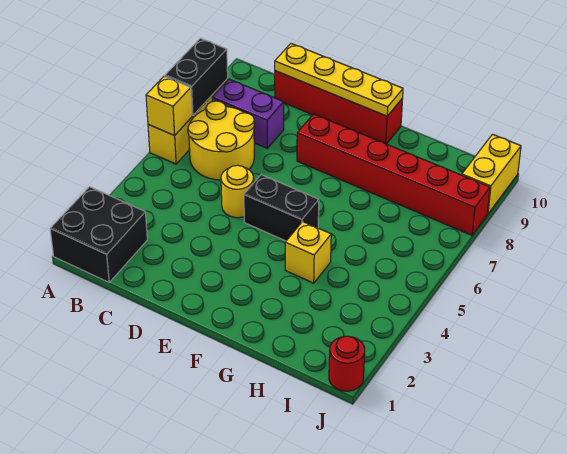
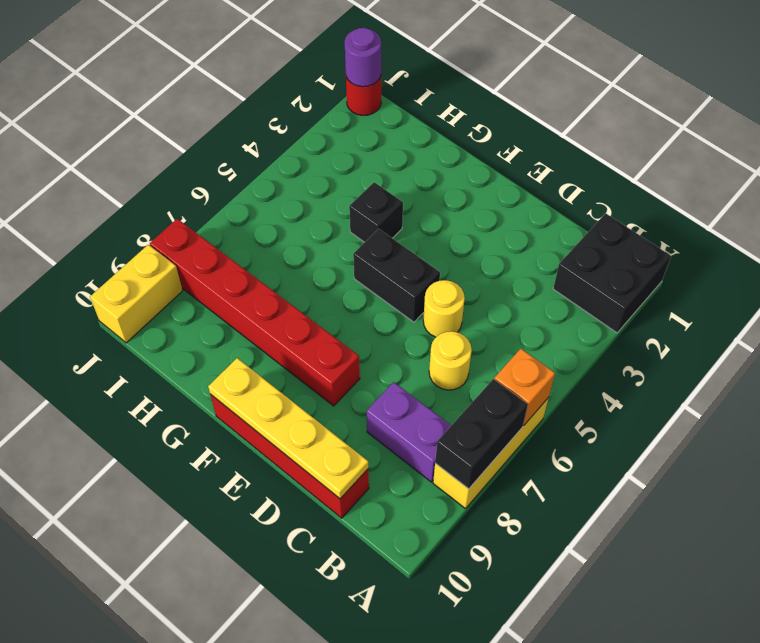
yellow 1x1 brick [146,77,192,136] -> orange 1x1 brick [494,349,555,425]
yellow 2x2 round brick [188,101,254,180] -> yellow 1x1 round brick [429,331,472,390]
yellow 1x1 brick [285,222,331,283] -> black 1x1 brick [349,182,403,242]
none -> purple 1x1 round brick [345,28,381,87]

